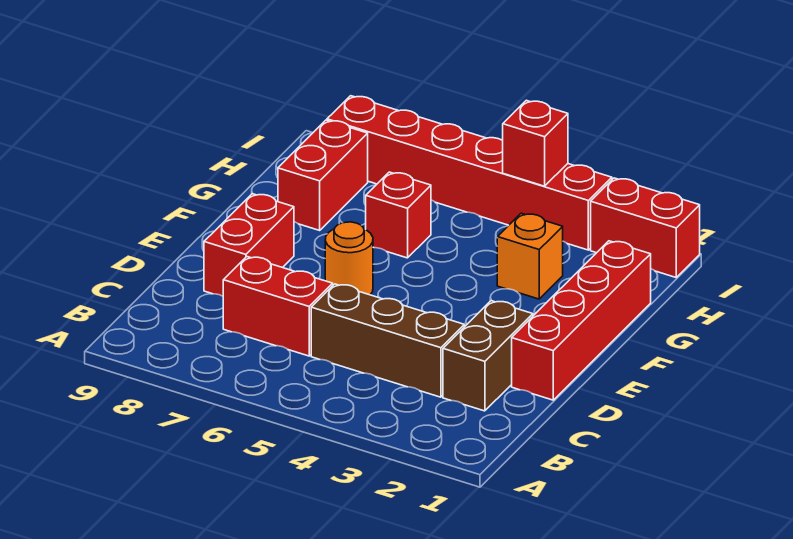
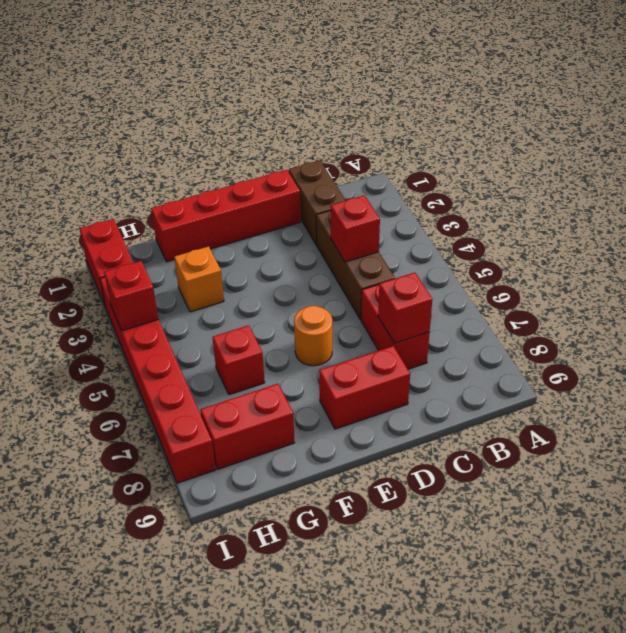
brown 1x2 brick [443,301,533,411] -> brown 1x2 brick turned to [289,160,346,245]
none -> red 1x1 brick [330,195,380,262]
none -> red 1x1 brick [378,273,432,343]

